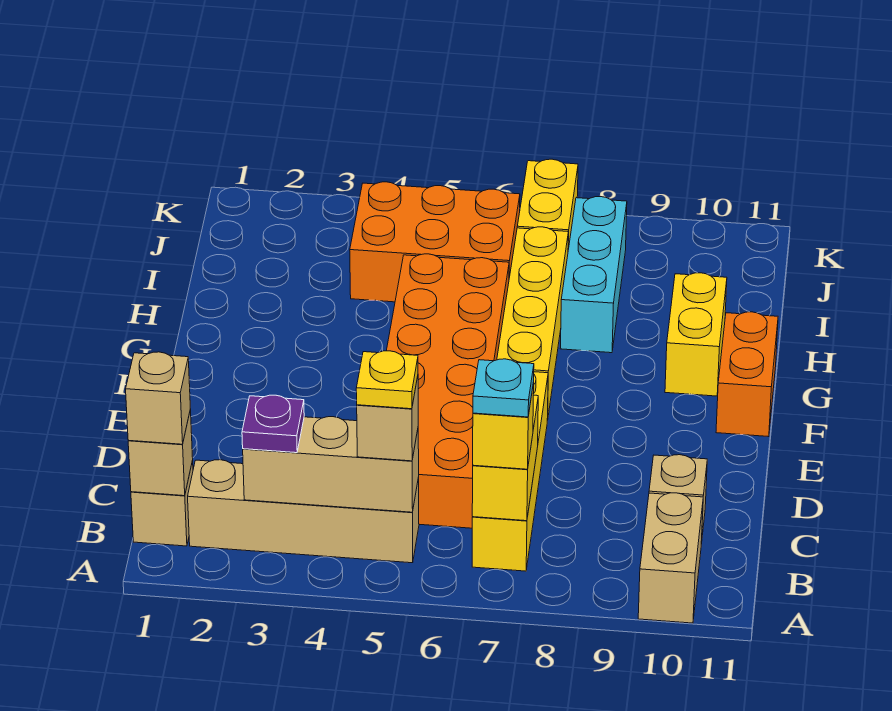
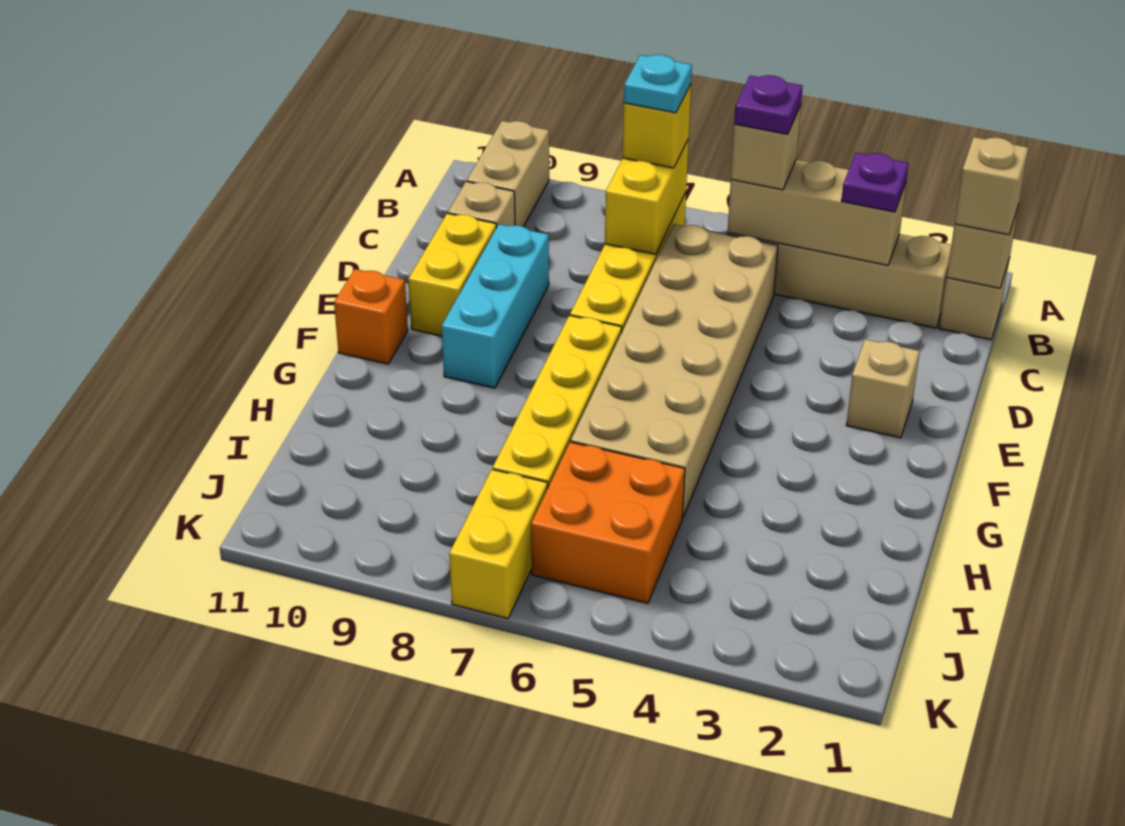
yellow 1x1 plate [356,351,418,409] -> purple 1x1 plate [734,75,803,134]
orange 2x6 brick [386,254,509,528] -> tan 2x6 brick [571,224,778,518]
none -> tan 1x1 brick [846,339,920,438]
orange 1x2 brick [716,312,778,437] -> orange 1x1 brick [334,269,408,364]
yellow 1x2 brick [665,273,727,396] -> yellow 1x2 brick moved to [408,213,496,336]
cyan 1x3 brick [560,197,627,353] -> cyan 1x3 brick moved to [442,224,549,388]
orange 2x3 brick [350,182,520,302] -> orange 2x2 brick [531,442,685,603]

